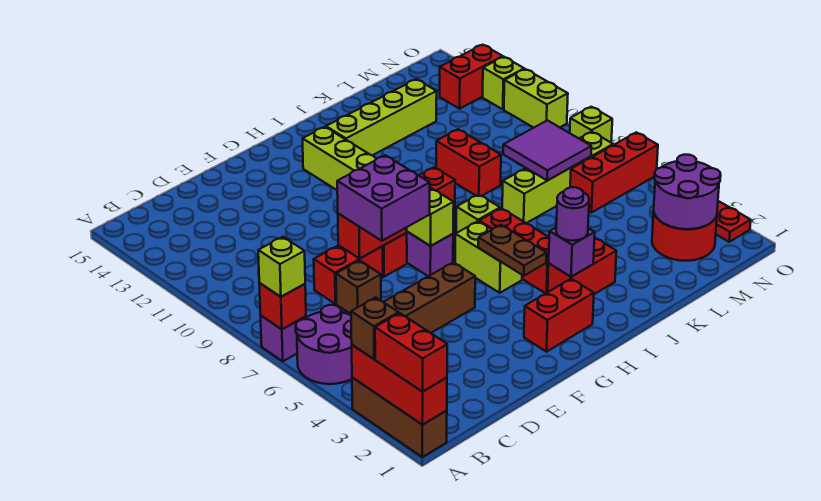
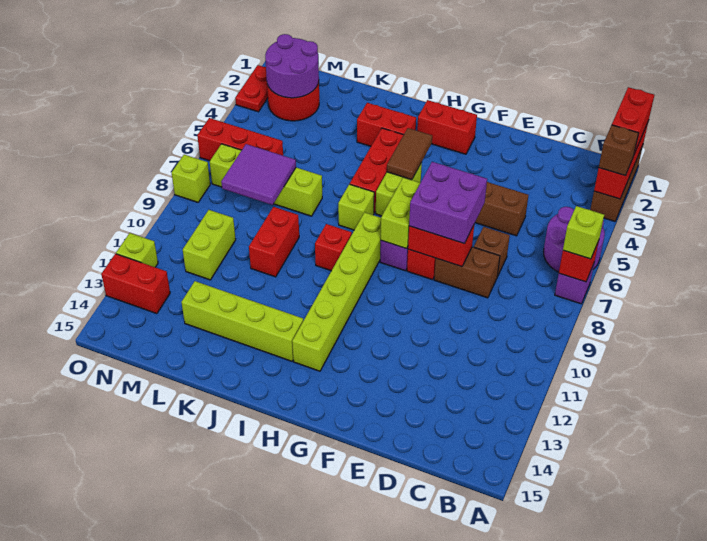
red 1x2 brick [314,245,383,304] -> brown 1x2 brick [434,247,500,298]
brown 1x2 plate [478,225,547,276] -> brown 1x2 tile [387,128,432,180]
purple 1x1 brick [549,228,595,277] -> none
purple 1x1 round brick [556,187,589,241] -> none
lime 1x2 brick [504,69,568,128] -> lime 1x2 brick moved to [183,210,236,280]

